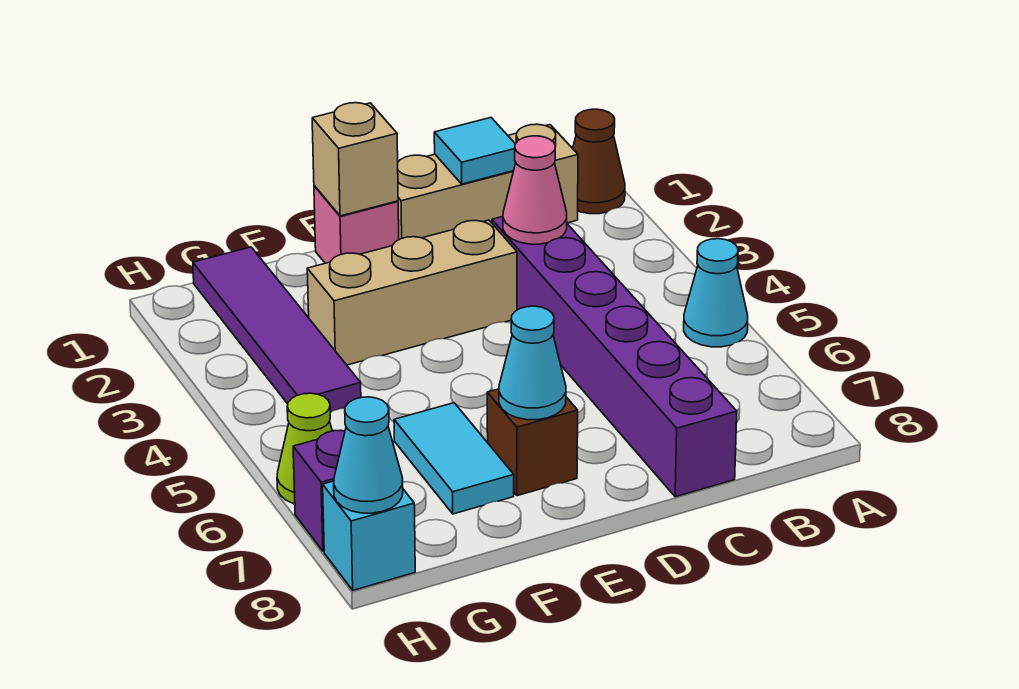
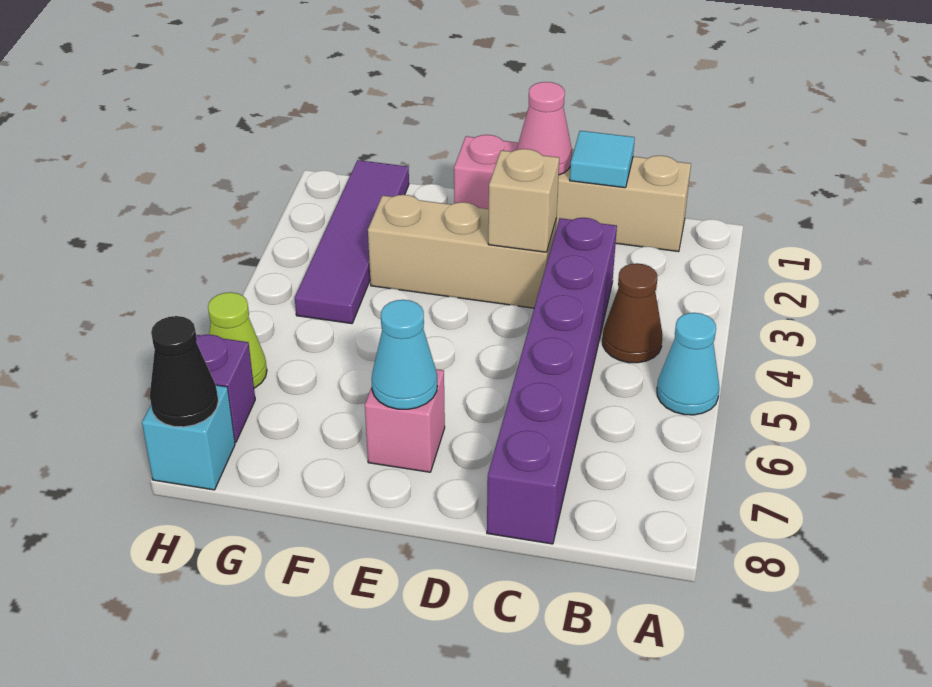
brown 1x1 cone [573,109,625,214] -> brown 1x1 cone moved to [603,263,662,363]
pink 1x1 cone [503,136,567,244] -> pink 1x1 cone moved to [517,82,572,175]
tan 1x1 brick [312,103,398,216] -> tan 1x1 brick moved to [488,149,559,252]
brown 1x1 brick [487,389,578,496] -> pink 1x1 brick [365,369,445,472]
cyan 1x2 tile [394,403,514,514] -> none
cyan 1x1 cone [334,397,403,513] -> black 1x1 cone [150,316,218,427]

